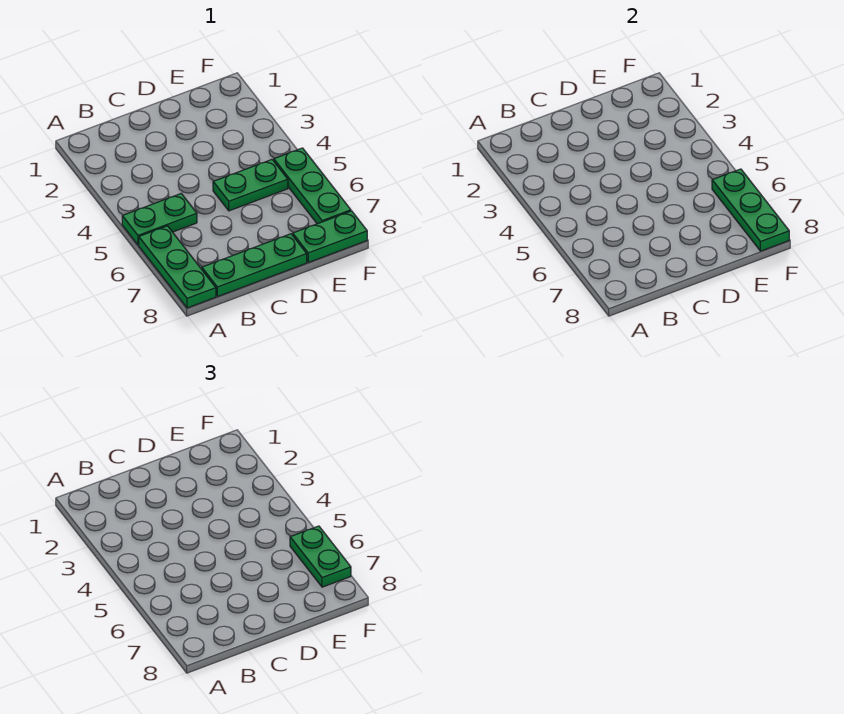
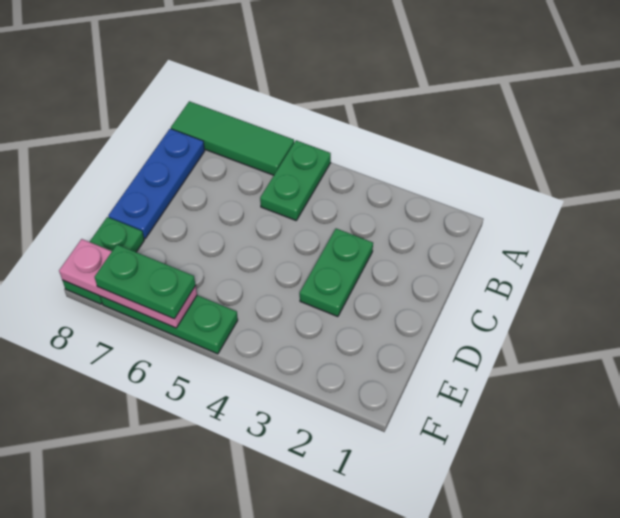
green 1x3 plate [139,226,216,308] -> green 1x3 tile [171,101,294,175]
green 1x3 plate [202,234,307,297] -> blue 1x3 plate [108,129,205,239]
green 1x2 plate [213,160,288,211] -> green 1x2 plate moved to [300,228,373,317]
green 1x3 plate [712,169,789,251] -> pink 1x3 plate [59,239,197,328]

